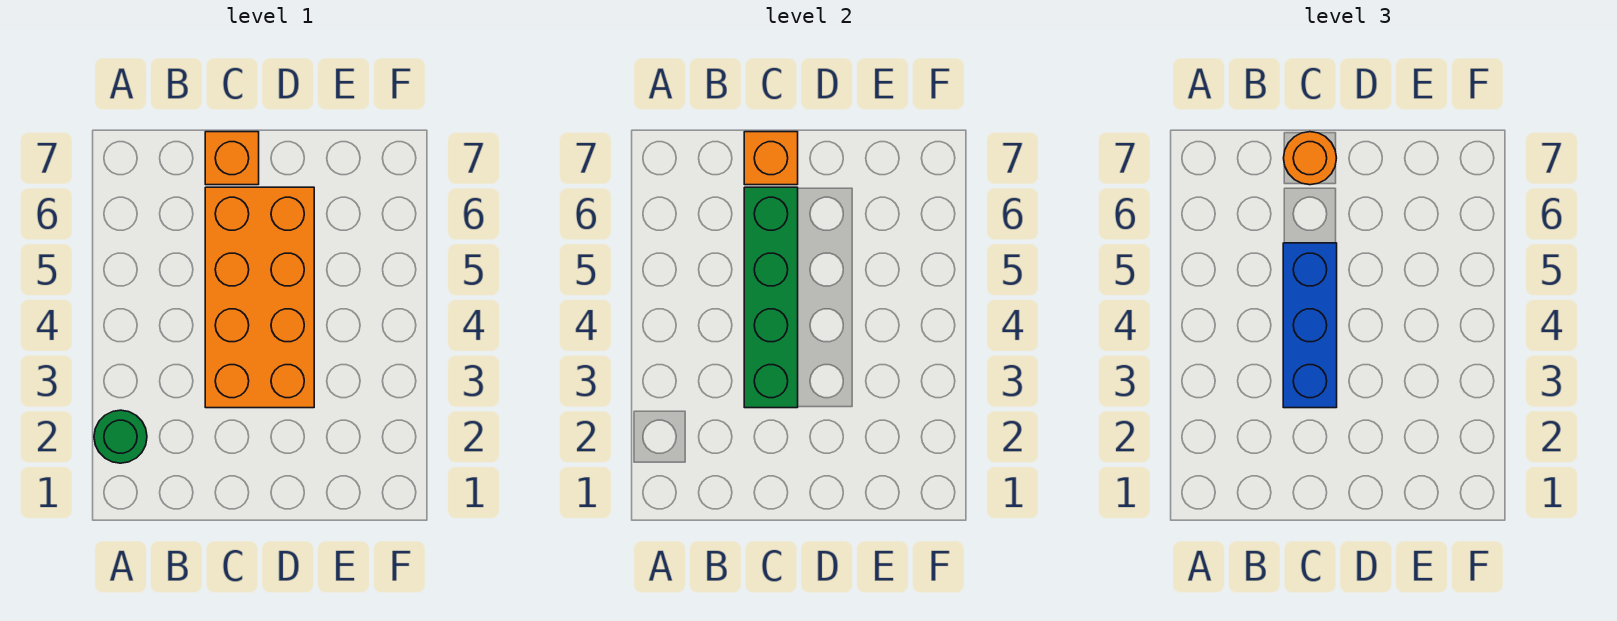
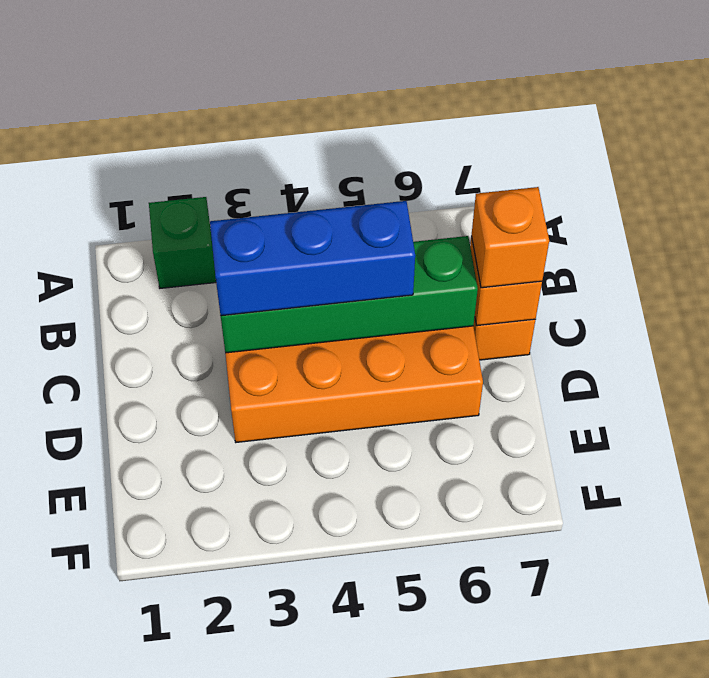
green 1x1 round brick [94,410,147,463] -> green 1x1 brick [149,197,216,288]
orange 1x1 round brick [1284,132,1336,185] -> orange 1x1 brick [472,187,549,288]

